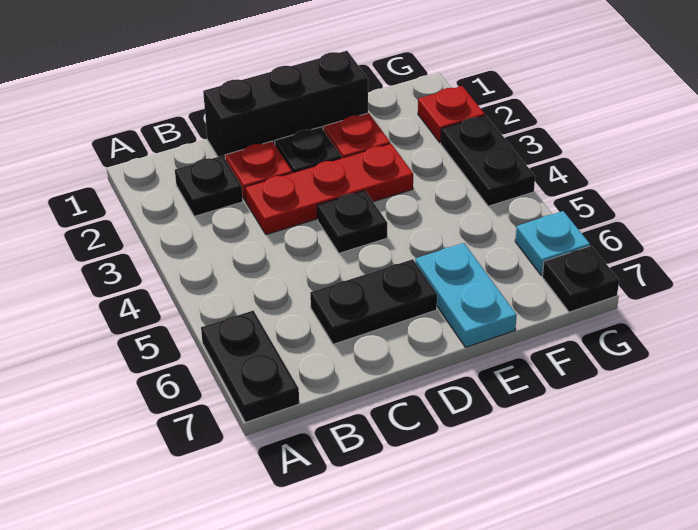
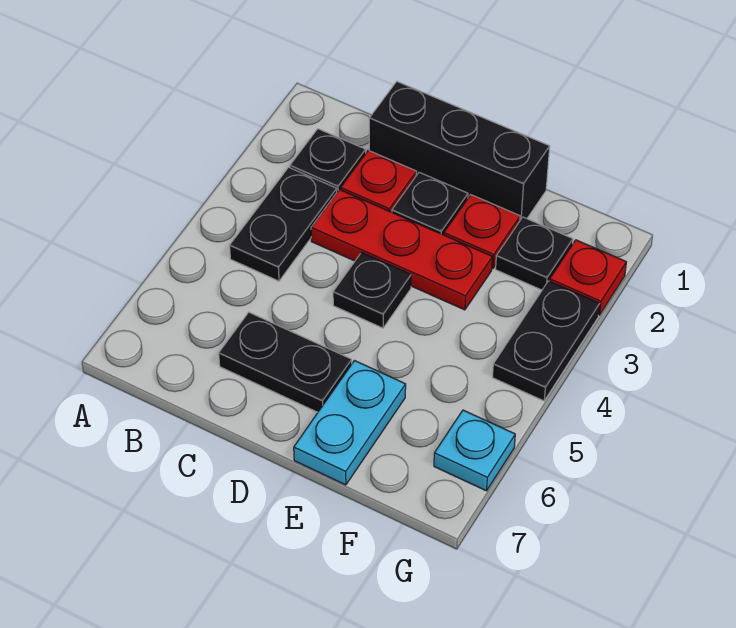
black 1x2 plate [201,311,299,422] -> black 1x2 plate moved to [230,167,337,281]
black 1x1 plate [542,246,619,312] -> black 1x1 plate moved to [496,217,573,290]

